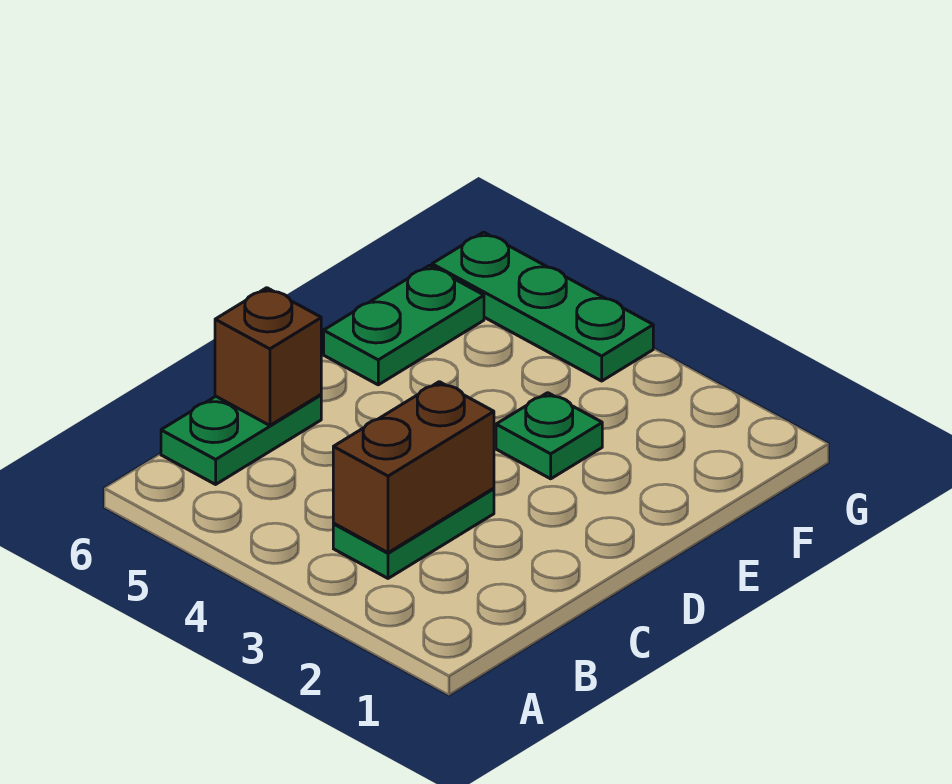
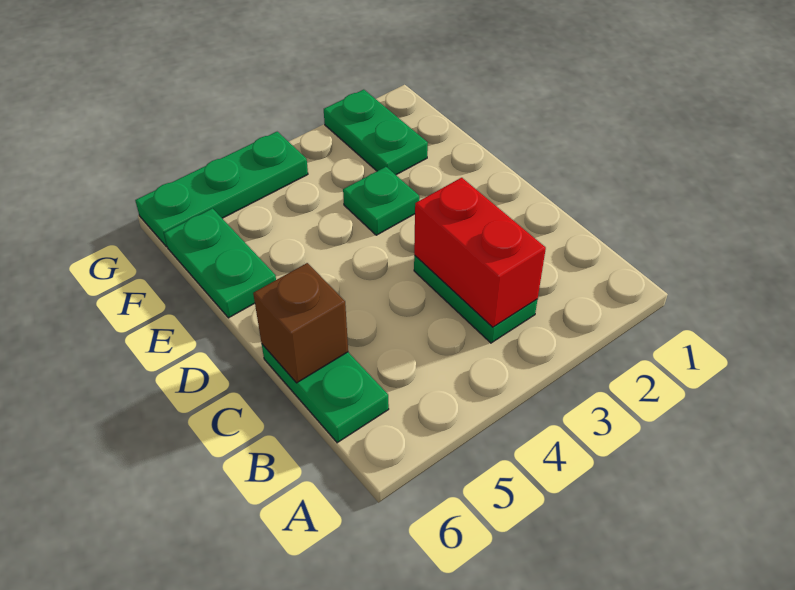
brown 1x2 brick [333,382,494,553] -> red 1x2 brick [414,178,546,327]
none -> green 1x2 plate [324,90,428,175]

